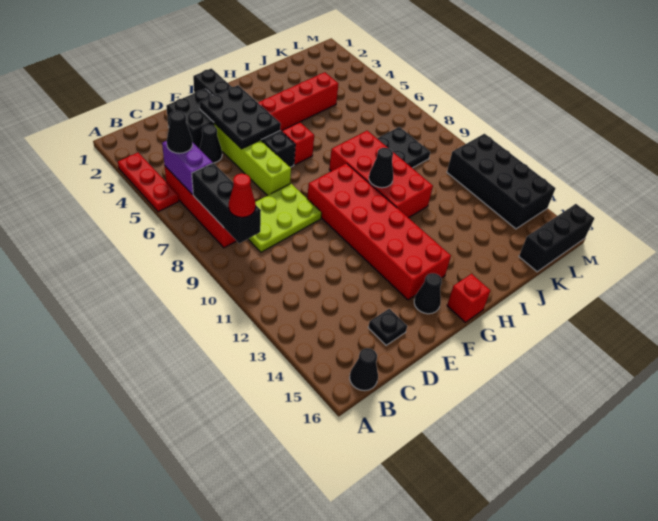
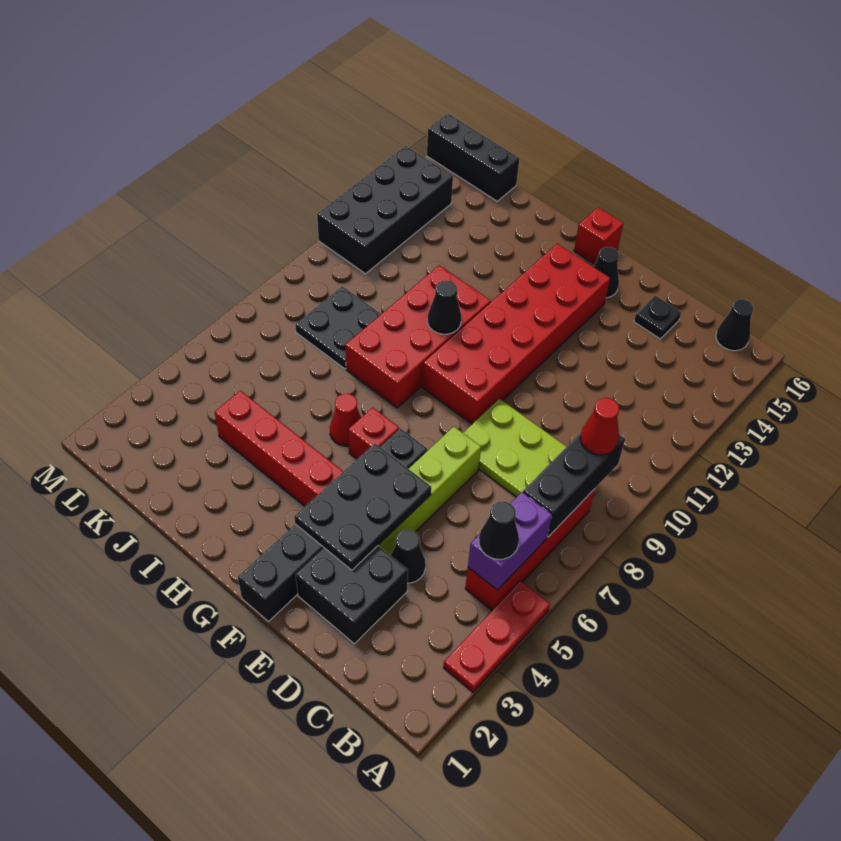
none -> red 1x1 cone [330,394,361,446]

